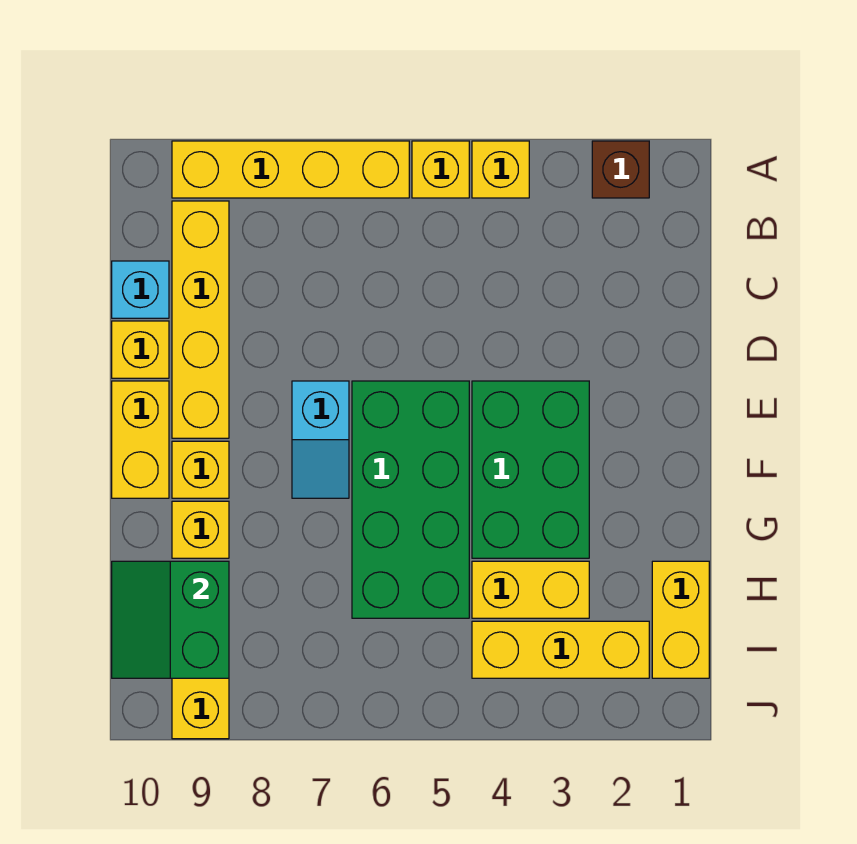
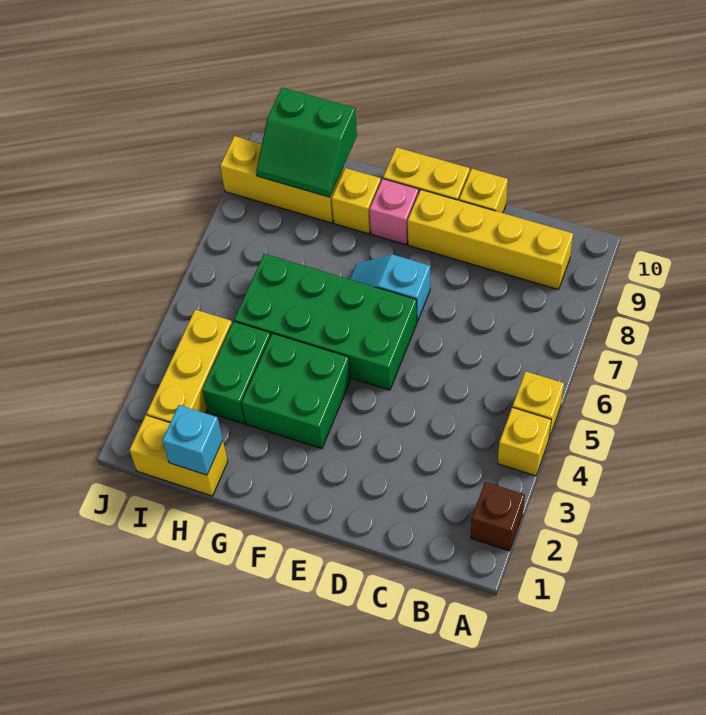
yellow 1x4 brick [172,141,409,198] -> none
cyan 1x1 brick [112,261,169,318] -> cyan 1x1 brick moved to [162,405,223,475]
green 2x3 brick [472,381,589,558] -> green 2x2 brick [242,333,351,449]
yellow 1x1 brick [172,441,229,498] -> pink 1x1 brick [369,179,419,245]
yellow 1x2 brick [472,561,589,618] -> green 1x2 brick [202,321,271,424]
green 2x2 slope [112,561,229,678] -> green 2x2 slope turned to [256,88,357,197]

